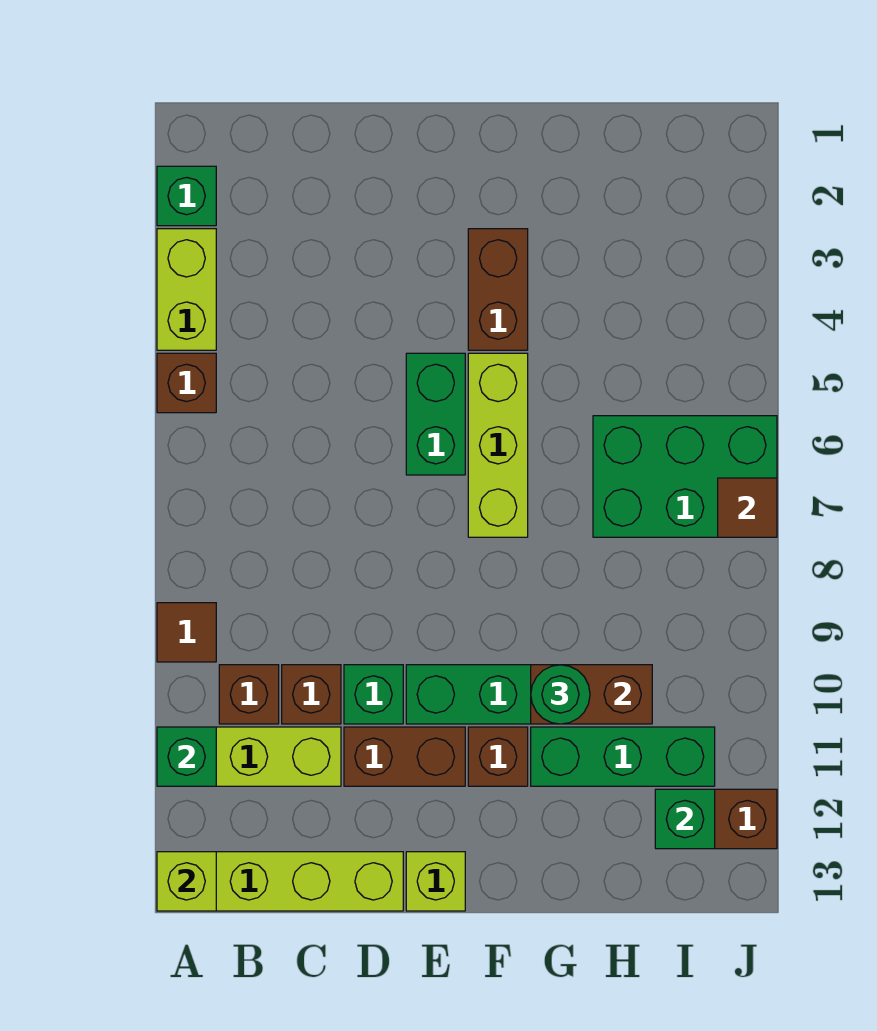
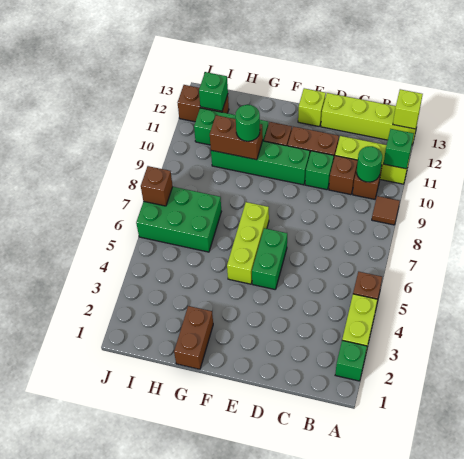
none -> green 1x1 round brick [357,146,382,182]
brown 1x2 brick [468,229,528,350] -> brown 1x2 brick moved to [174,306,213,369]
brown 1x1 tile [718,478,777,537] -> brown 1x1 brick [141,166,173,206]

